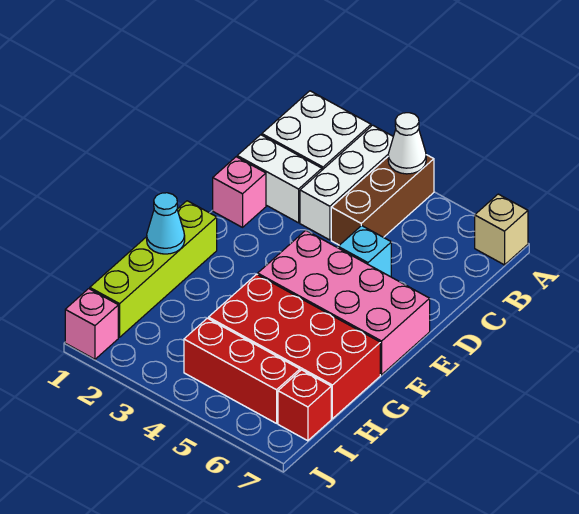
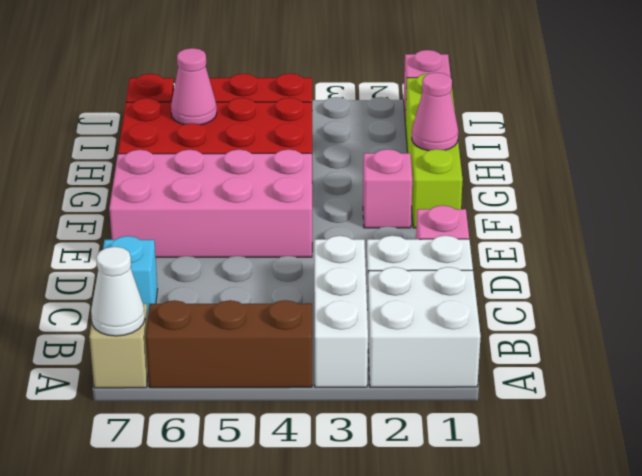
brown 1x3 brick [331,155,434,245] -> brown 1x3 brick turned to [146,300,312,388]
white 1x1 cone [388,113,426,174] -> white 1x1 cone moved to [91,247,145,336]
cyan 1x1 brick [338,226,391,277] -> cyan 1x1 brick moved to [103,236,158,314]
none -> pink 1x1 brick [363,149,412,228]
cyan 1x1 cone [147,193,185,254] -> pink 1x1 cone [412,73,458,151]
none -> pink 1x1 cone [171,48,217,125]

